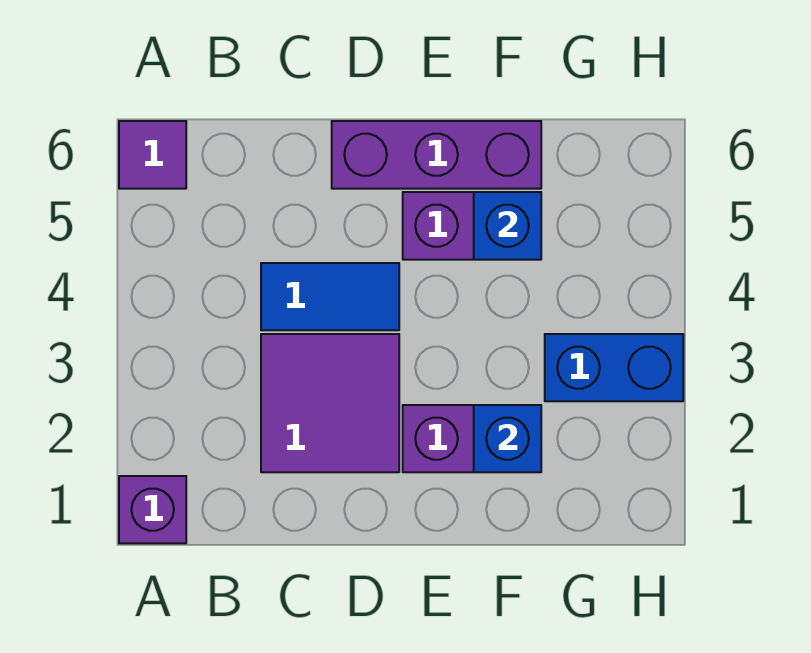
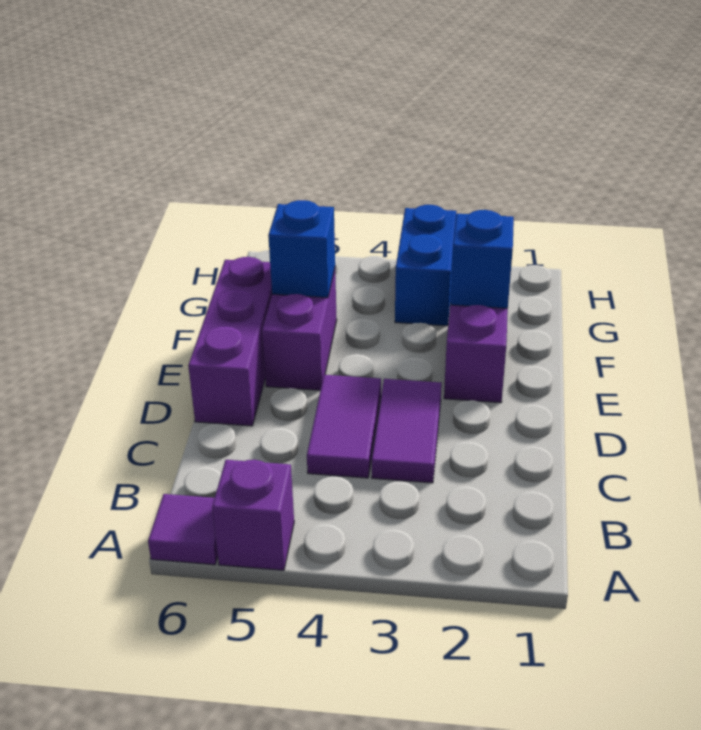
purple 1x1 brick [119,476,186,543] -> purple 1x1 brick moved to [212,460,294,570]
purple 2x2 tile [261,334,399,472] -> purple 1x2 tile [372,379,442,483]
blue 1x2 tile [261,263,399,330] -> purple 1x2 tile [307,375,381,478]

